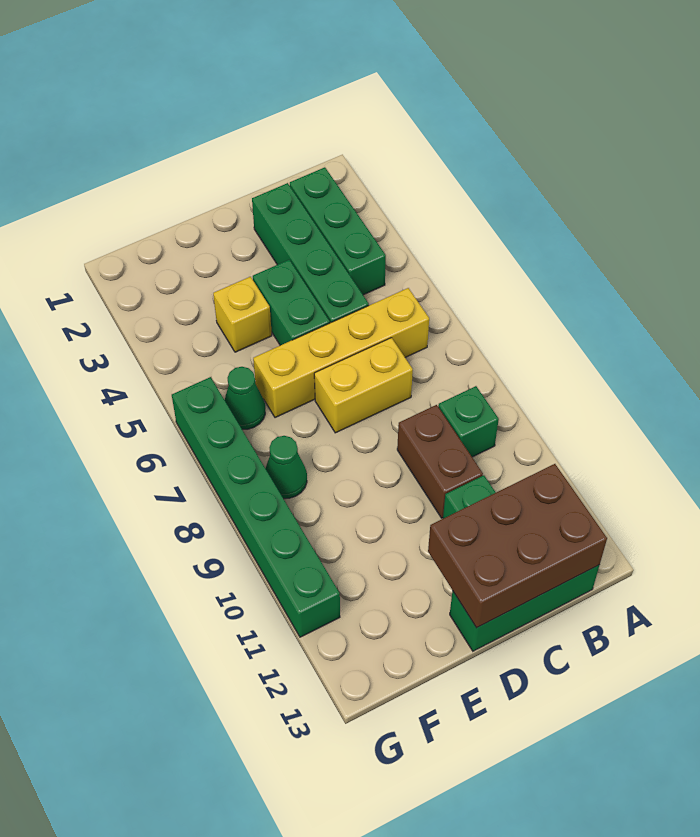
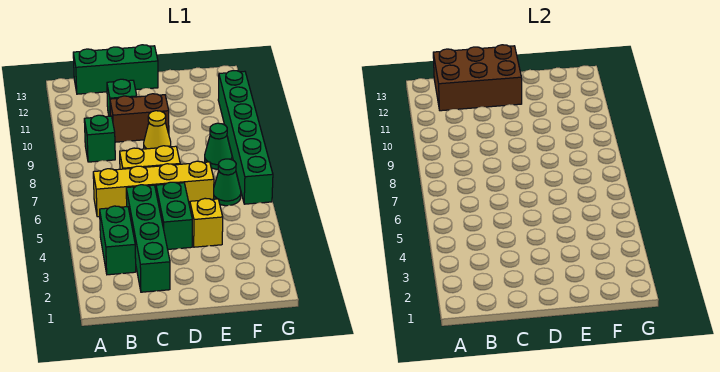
green 1x3 brick [290,167,386,295] -> green 1x2 brick [100,206,136,275]
brown 1x2 brick [397,405,483,518] -> brown 1x2 brick turned to [110,94,169,142]
none -> yellow 1x1 cone [144,111,171,149]

